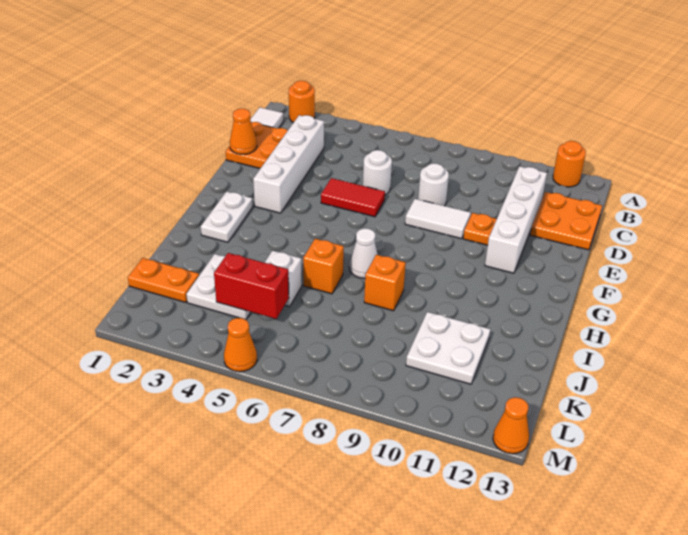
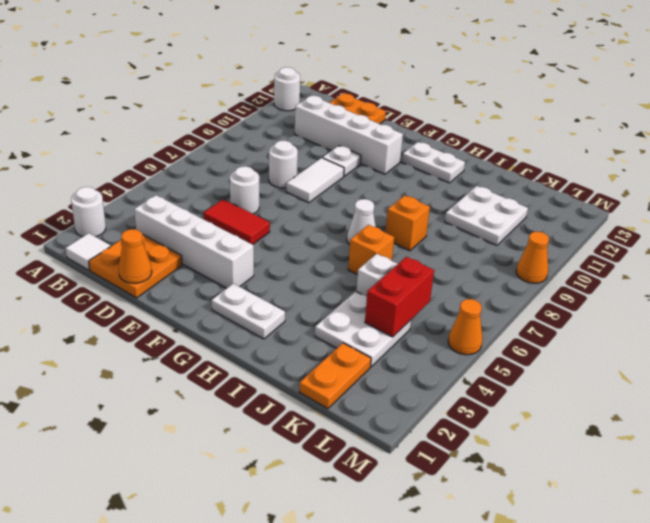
orange 1x1 round brick [289,81,315,123] -> white 1x1 round brick [71,187,106,237]
orange 1x1 round brick [553,141,586,187] -> white 1x1 round brick [274,67,300,111]
red 1x2 tile [321,178,385,217] -> red 1x2 tile turned to [203,199,270,245]
orange 1x1 plate [463,213,497,245] -> white 1x1 plate [323,146,361,176]
none -> white 1x2 plate [402,142,465,183]
orange 1x1 cone [493,397,529,454] -> orange 1x1 cone moved to [516,232,549,283]

